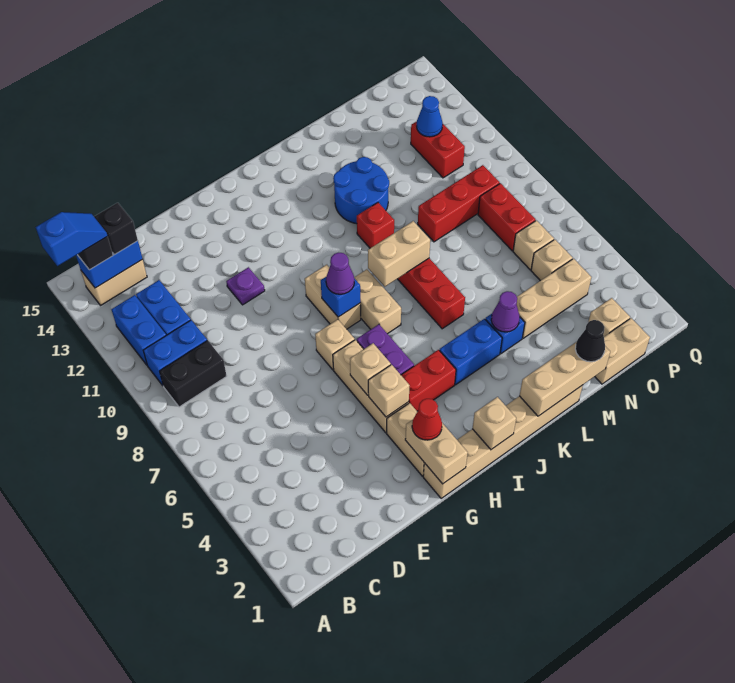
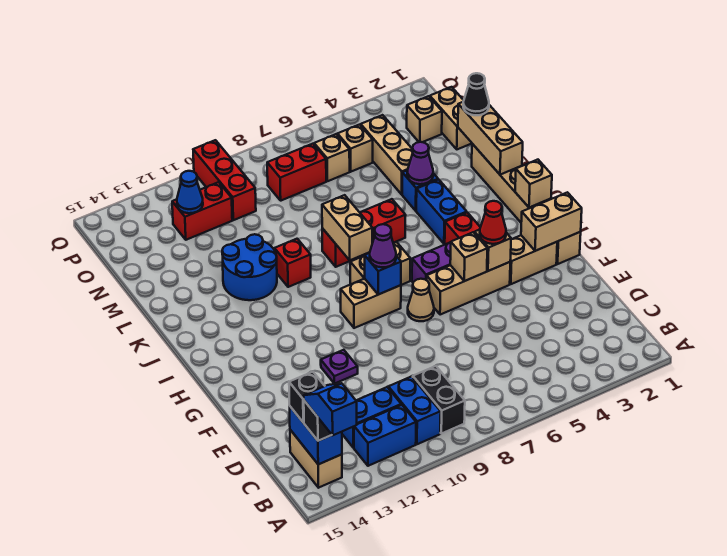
red 1x1 cone [412,399,442,440] -> red 1x1 cone moved to [480,201,506,244]
tan 1x1 brick [315,319,355,370] -> tan 1x1 cone [408,279,434,321]
red 1x3 brick [418,165,500,242] -> red 1x3 brick moved to [193,140,256,220]

